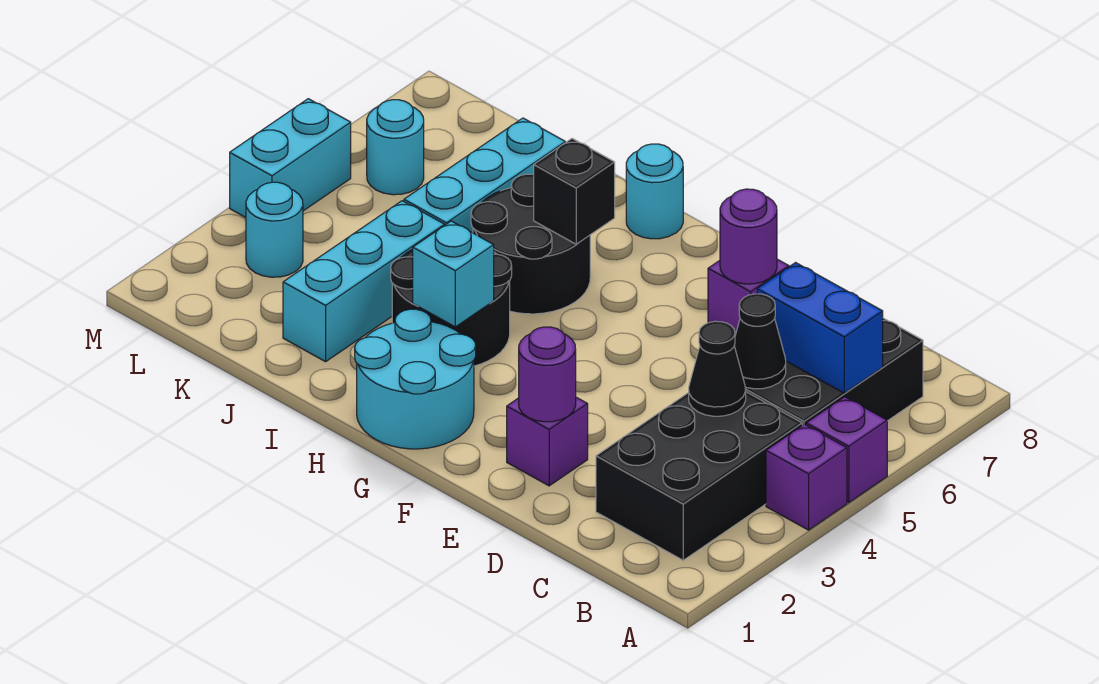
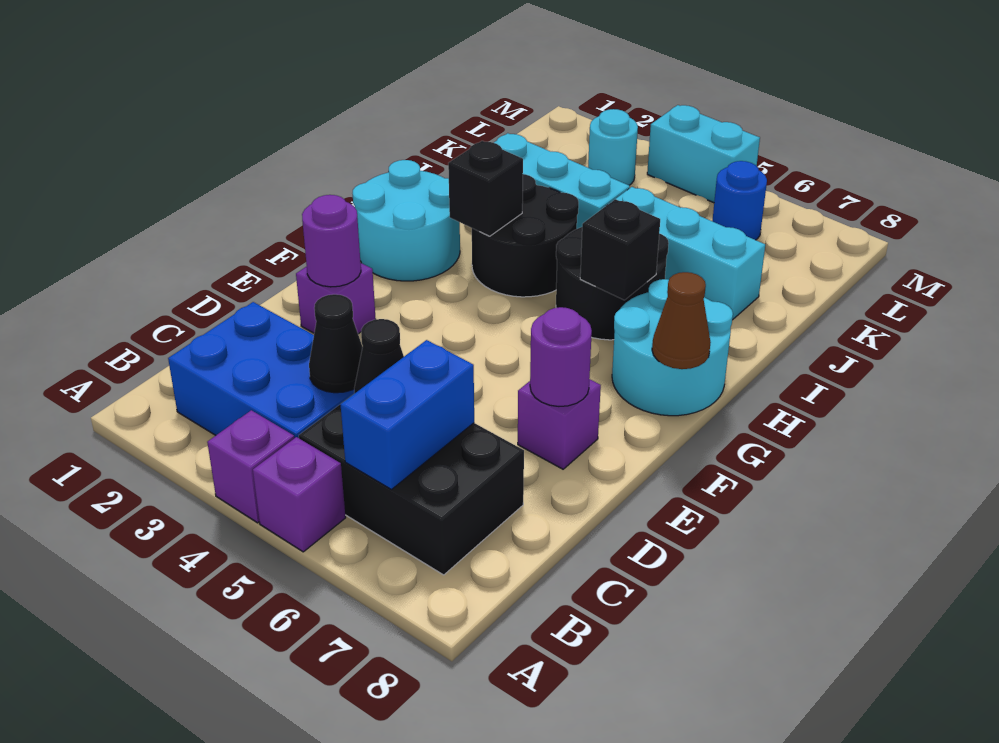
black 2x3 brick [596,392,802,560] -> blue 2x3 brick [168,302,355,438]
none -> brown 1x1 cone [652,272,711,369]
cyan 1x1 brick [413,221,494,327] -> black 1x1 brick [448,141,523,236]
cyan 1x1 round brick [626,144,683,239] -> cyan 2x2 round brick [612,279,733,416]
cyan 1x1 round brick [367,100,424,195] -> blue 1x1 round brick [712,161,767,240]

